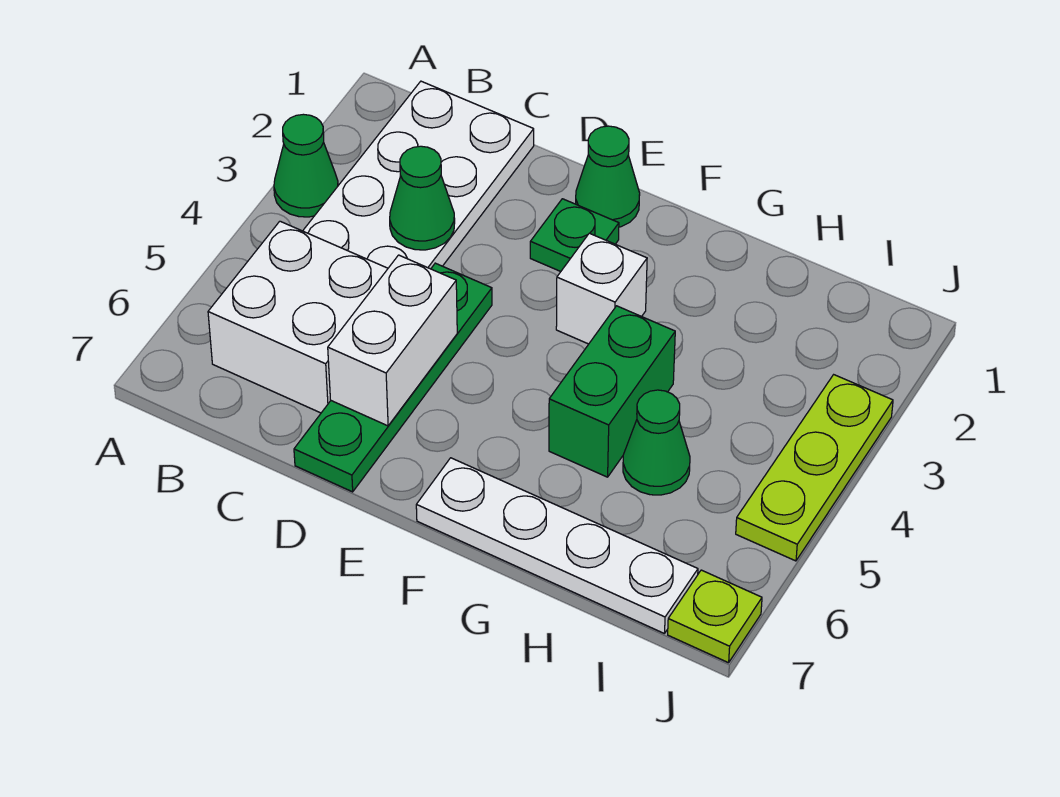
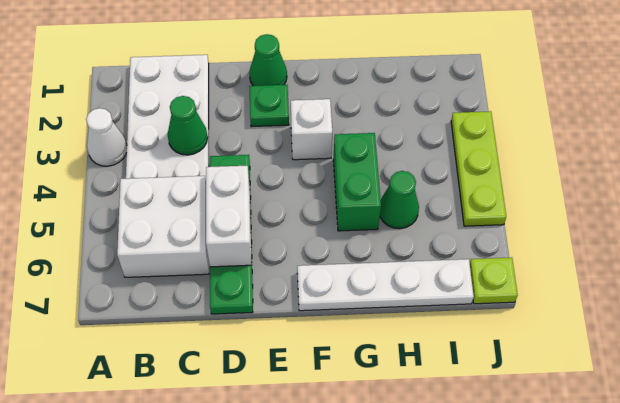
green 1x1 cone [274,114,338,217] -> white 1x1 cone [86,108,127,166]

